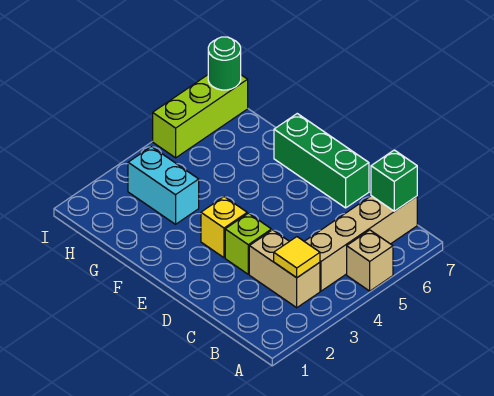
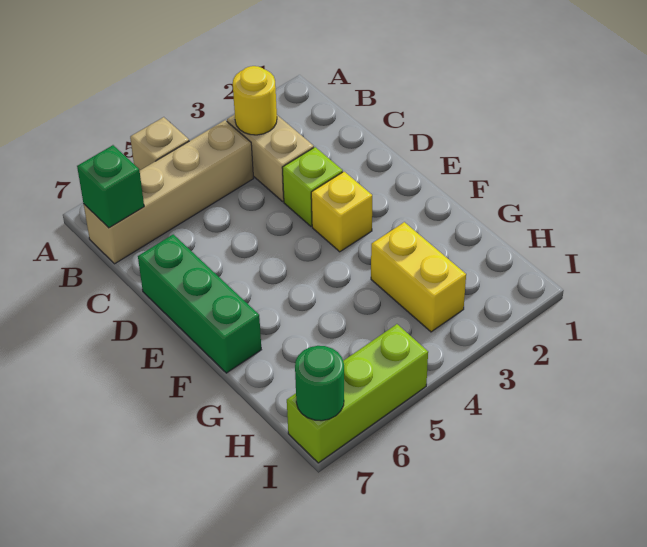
yellow 1x1 tile [274,237,320,278] -> yellow 1x1 round brick [233,66,277,135]
cyan 1x2 brick [128,147,199,224] -> yellow 1x2 brick [371,222,466,332]

